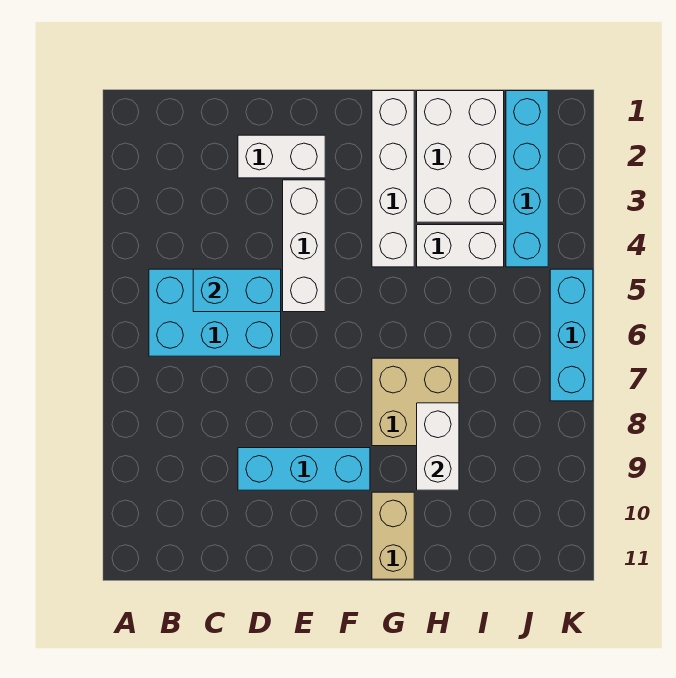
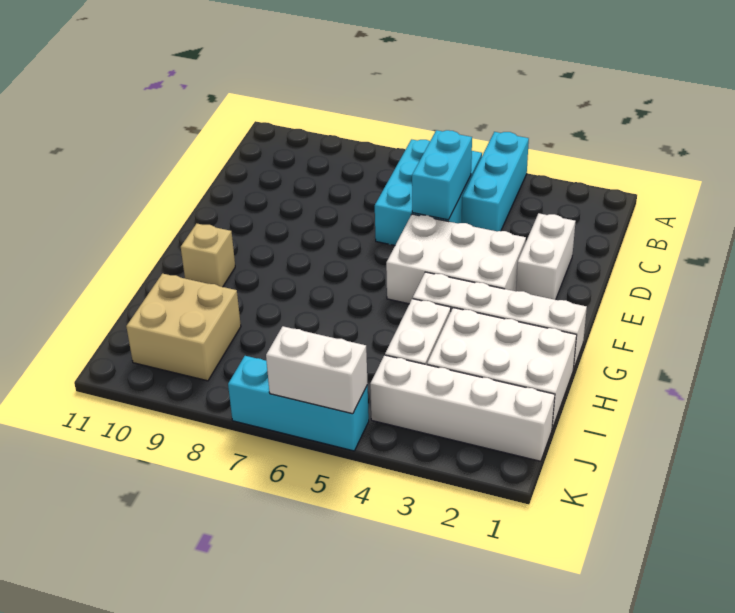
cyan 1x3 brick [238,448,370,490] -> cyan 1x3 brick moved to [462,132,529,231]
white 1x3 brick [283,180,325,312] -> white 2x3 brick [386,214,526,304]
tan 2x2 brick [372,358,459,446] -> tan 2x2 brick moved to [126,274,241,381]
tan 1x2 brick [372,492,414,579] -> tan 1x1 brick [181,223,235,287]
white 1x2 brick [417,403,459,490] -> white 1x2 brick moved to [266,326,368,414]
cyan 1x4 brick [506,91,548,267] -> white 1x4 brick [370,355,555,461]

